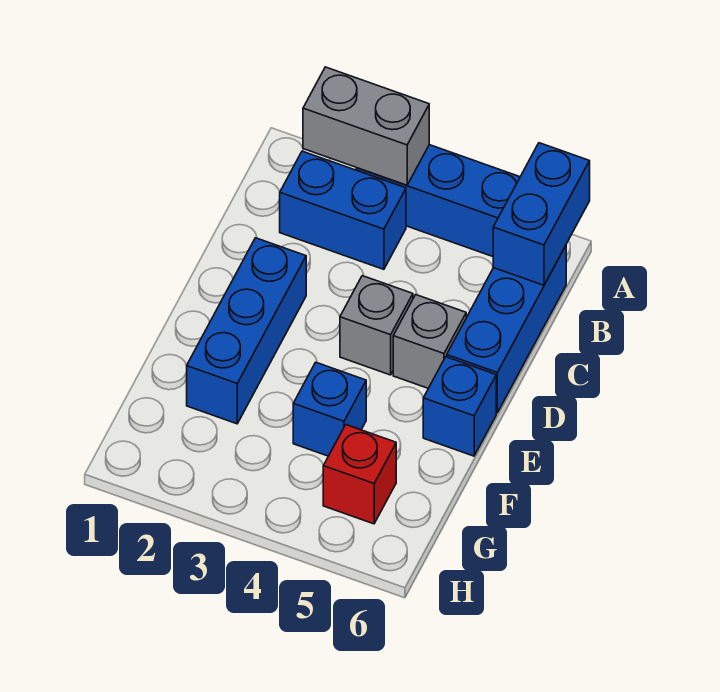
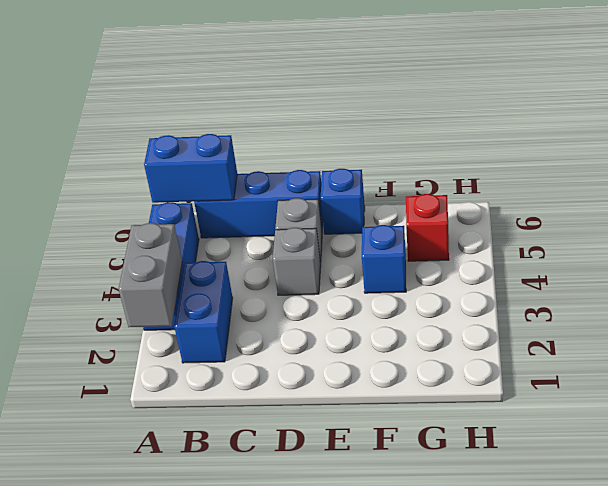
blue 1x3 brick [187,238,306,424] -> none

